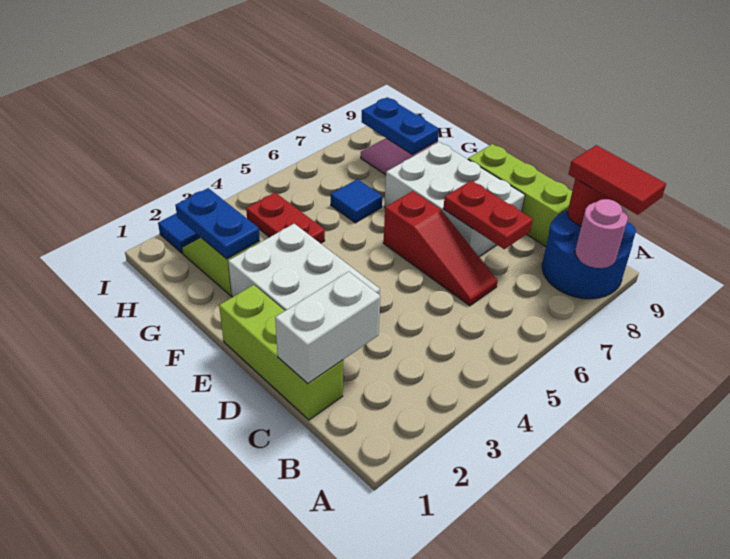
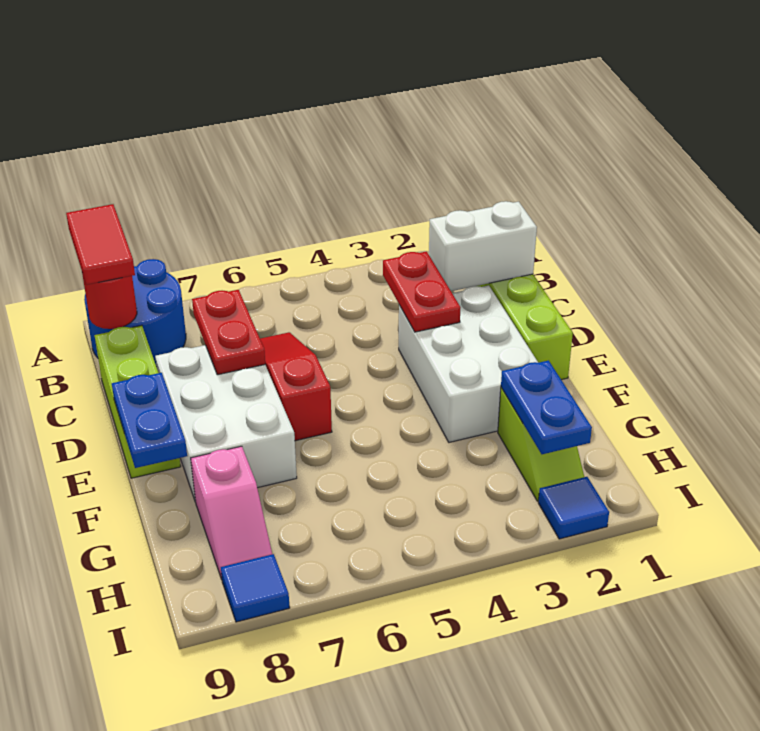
pink 1x1 round brick [575,199,628,268] -> none
red 1x2 plate [246,193,325,243] -> red 1x2 plate moved to [383,252,461,332]
blue 1x1 tile [331,179,382,223] -> blue 1x1 tile moved to [221,554,290,622]
blue 1x2 plate [362,97,439,155] -> blue 1x2 plate moved to [112,373,187,468]

